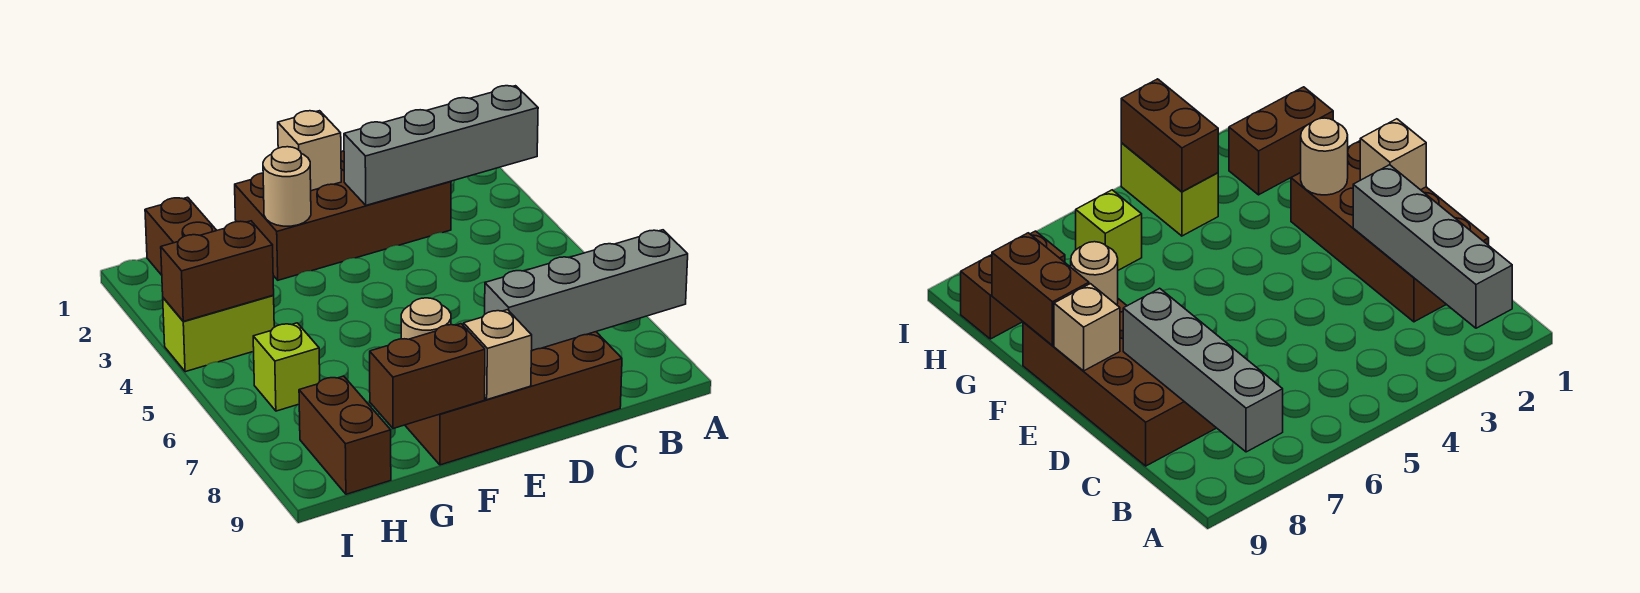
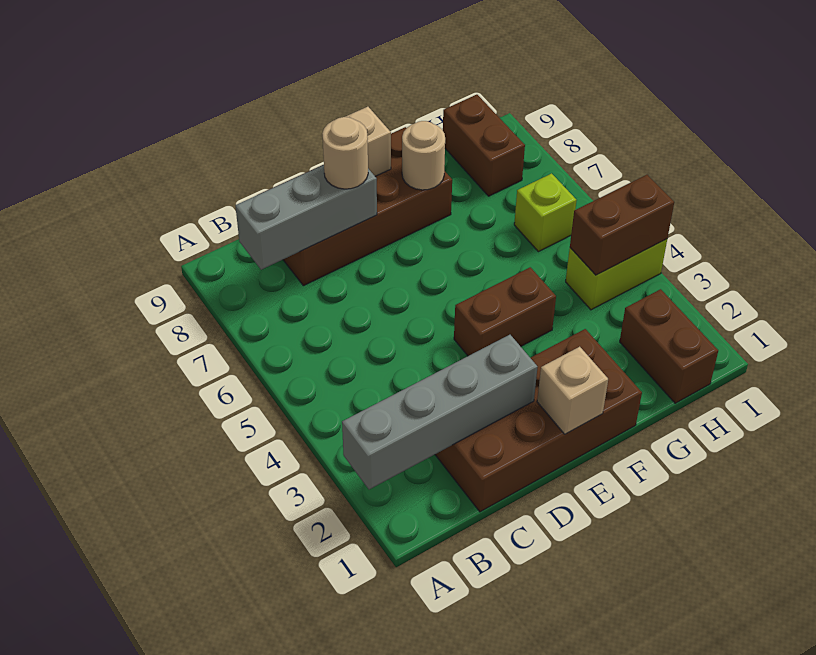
grey 1x4 brick [485,230,688,351] -> grey 1x3 brick [235,165,377,270]
tan 1x1 round brick [263,147,311,226] -> tan 1x1 round brick moved to [322,117,368,189]
brown 1x2 brick [370,324,485,429] -> brown 1x2 brick moved to [454,267,556,356]

